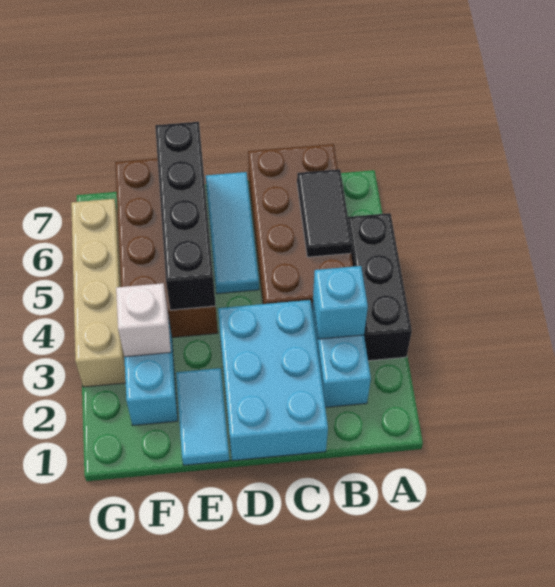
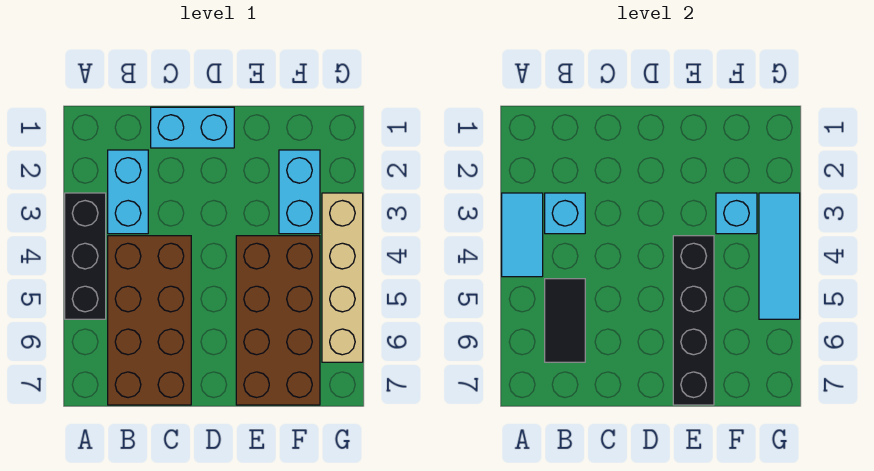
cyan 2x3 brick [218,300,328,461] -> cyan 1x2 brick [151,107,234,148]
cyan 1x3 tile [206,172,259,294] -> cyan 1x3 tile moved to [759,193,800,319]
cyan 1x2 tile [176,368,229,465] -> cyan 1x2 tile moved to [502,193,543,277]
white 1x1 brick [116,283,171,357] -> cyan 1x1 brick [716,193,757,234]

